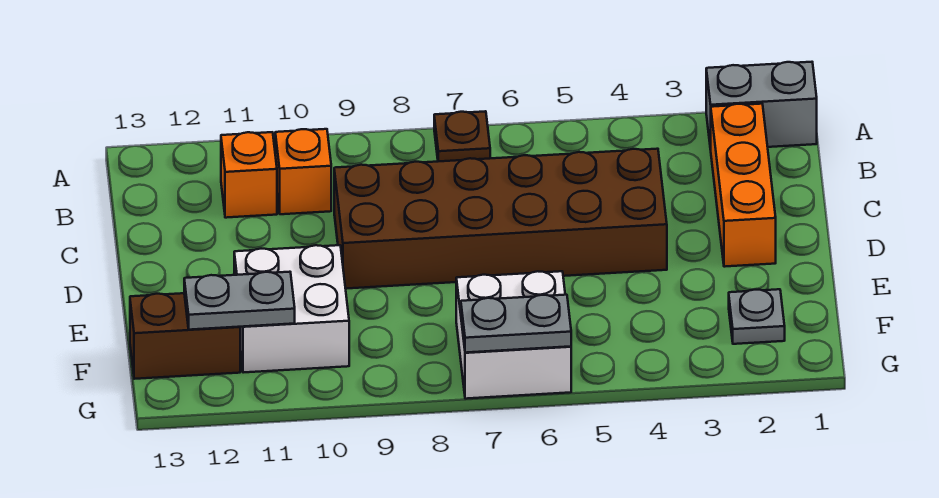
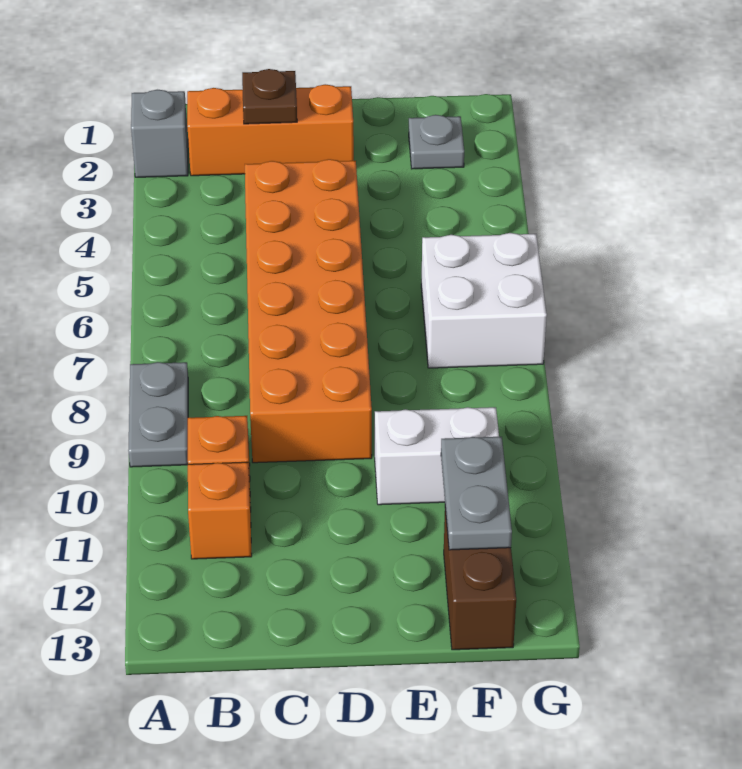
grey 1x2 brick [706,62,817,150] -> grey 1x1 brick [131,90,188,177]
brown 1x1 plate [434,111,490,161] -> brown 1x1 plate moved to [242,69,297,124]
brown 2x6 brick [334,149,667,289] -> orange 2x6 brick [245,159,372,463]
white 2x2 brick [234,245,349,373] -> white 1x2 brick [375,407,499,505]
grey 1x2 plate [461,295,571,353] -> grey 1x2 plate moved to [128,362,188,467]

